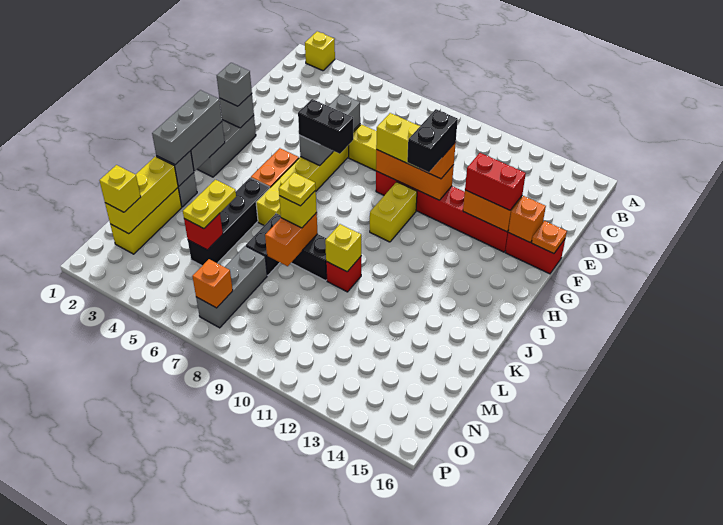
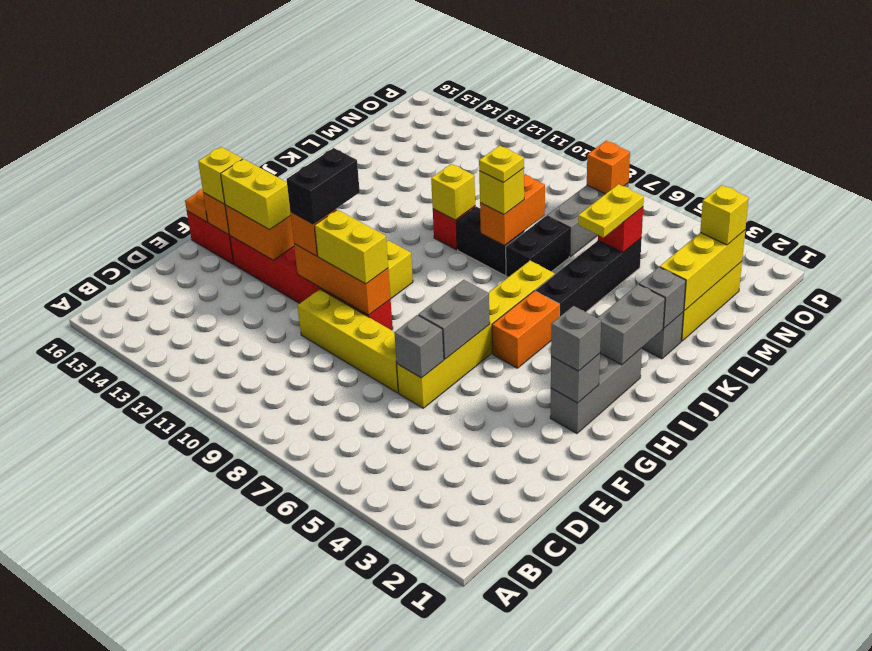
yellow 1x1 brick [305,31,335,71] -> yellow 1x1 brick moved to [198,147,242,204]
red 1x2 brick [465,153,526,210] -> yellow 1x2 brick [221,159,291,230]
black 1x2 brick [298,99,353,154] -> none
grey 1x3 brick [152,90,222,165] -> none

